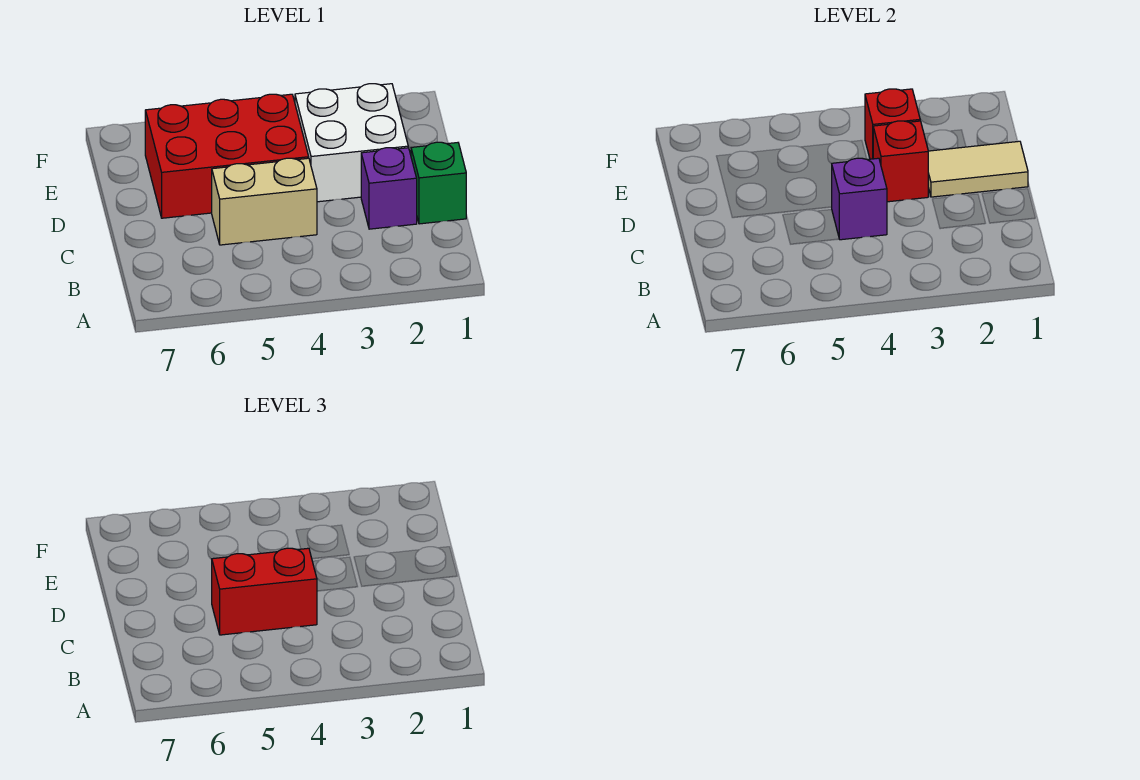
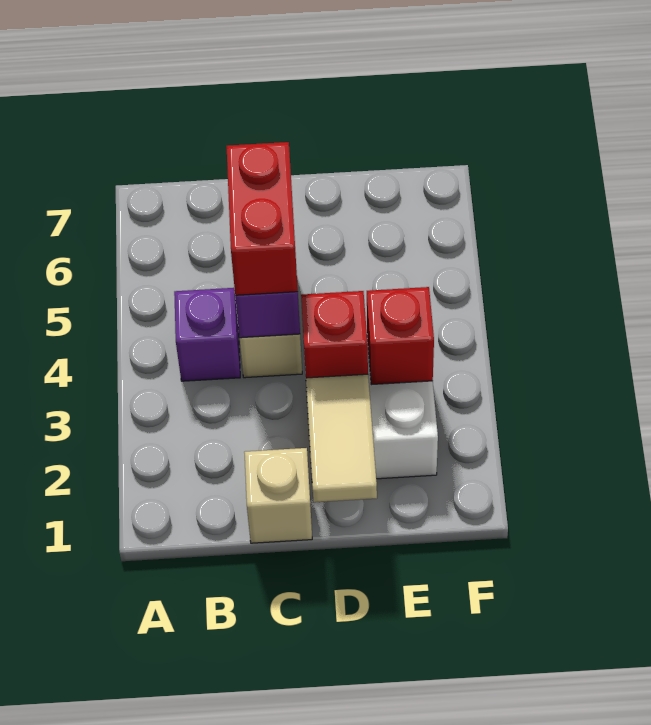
green 1x1 brick [411,142,466,224] -> tan 1x1 brick [244,448,312,543]
purple 1x1 brick [361,148,417,229] -> purple 1x1 brick moved to [174,288,240,381]
red 2x3 brick [145,94,309,218] -> none

